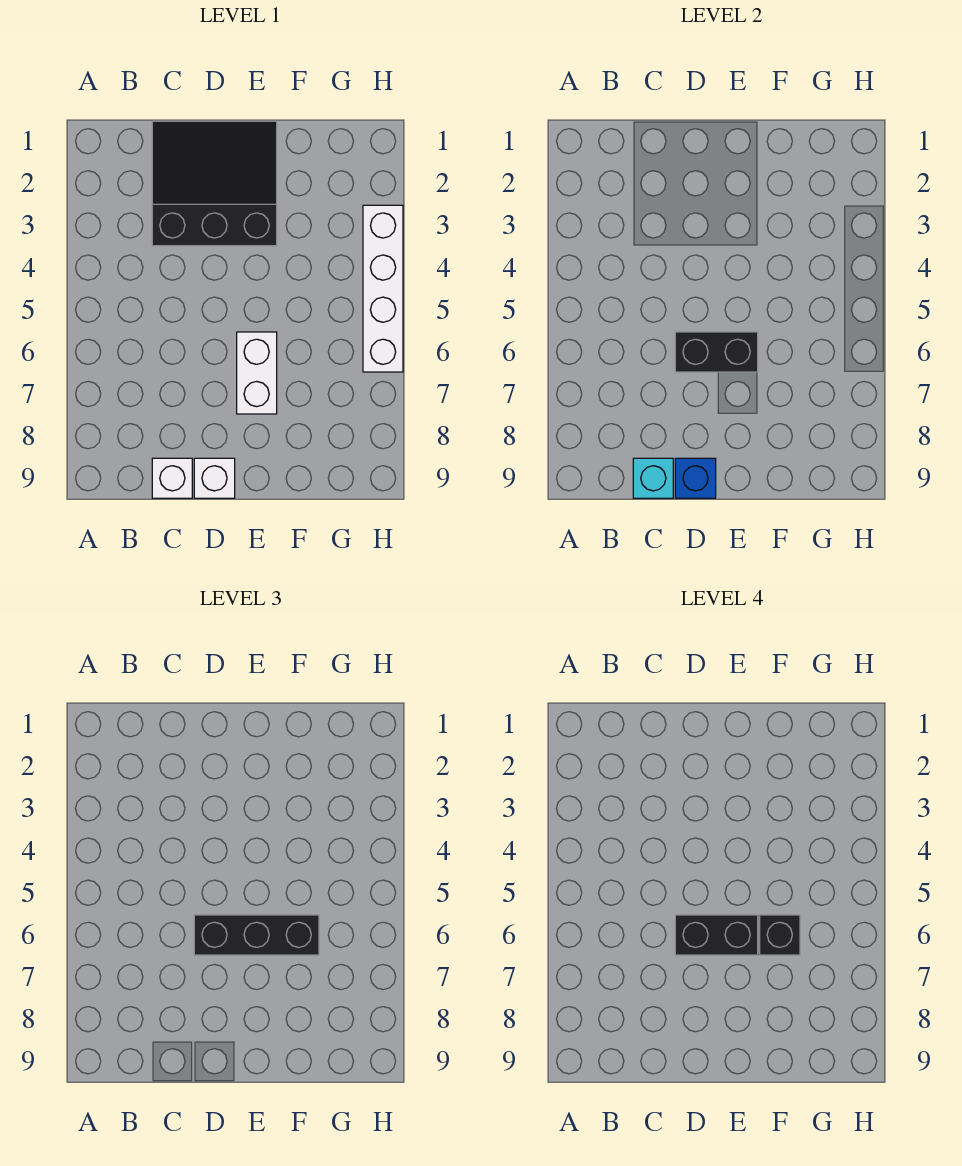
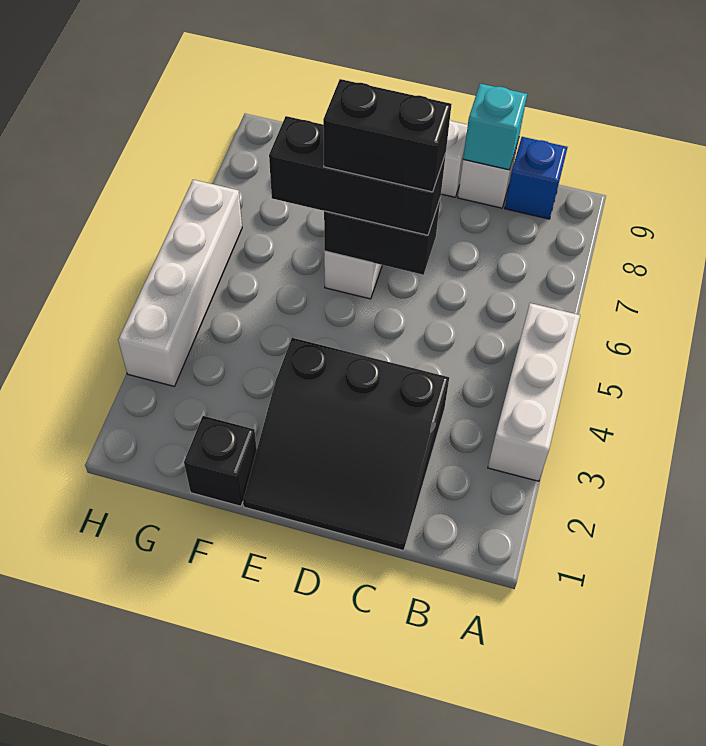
none -> white 1x3 brick [488,303,580,481]
blue 1x1 brick [675,458,716,498] -> blue 1x1 brick moved to [505,137,568,219]
black 1x1 brick [760,915,800,955] -> black 1x1 brick moved to [184,416,257,506]

